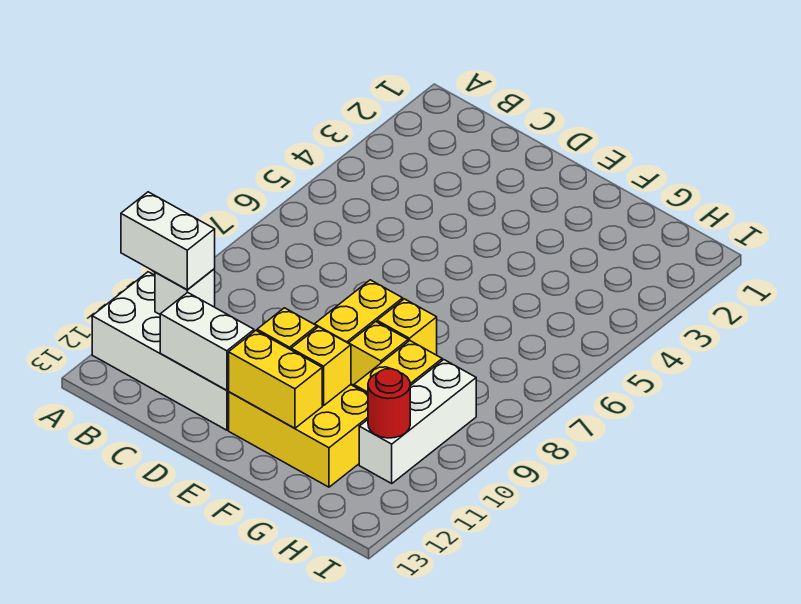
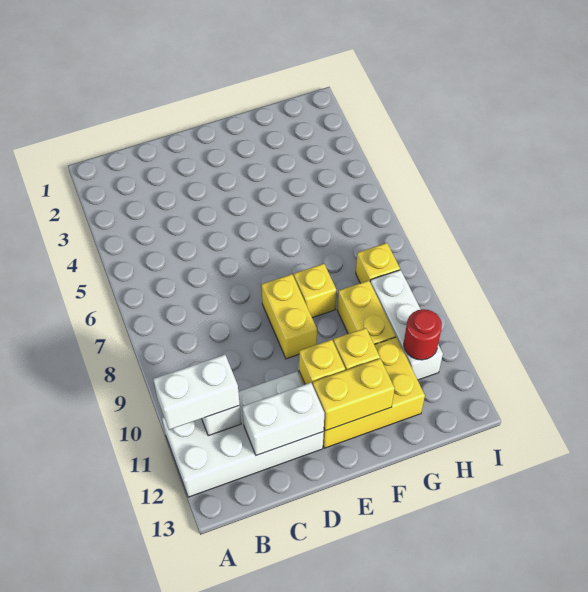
yellow 1x1 brick [349,322,408,385] -> yellow 1x1 brick moved to [356,243,400,283]

